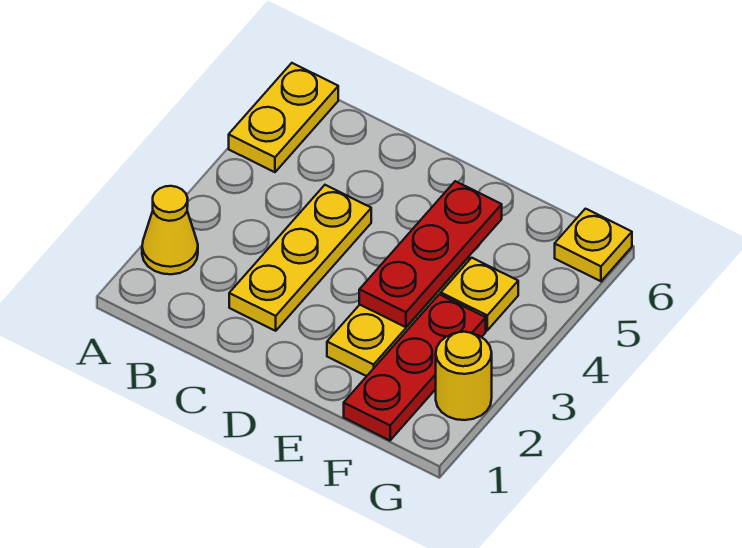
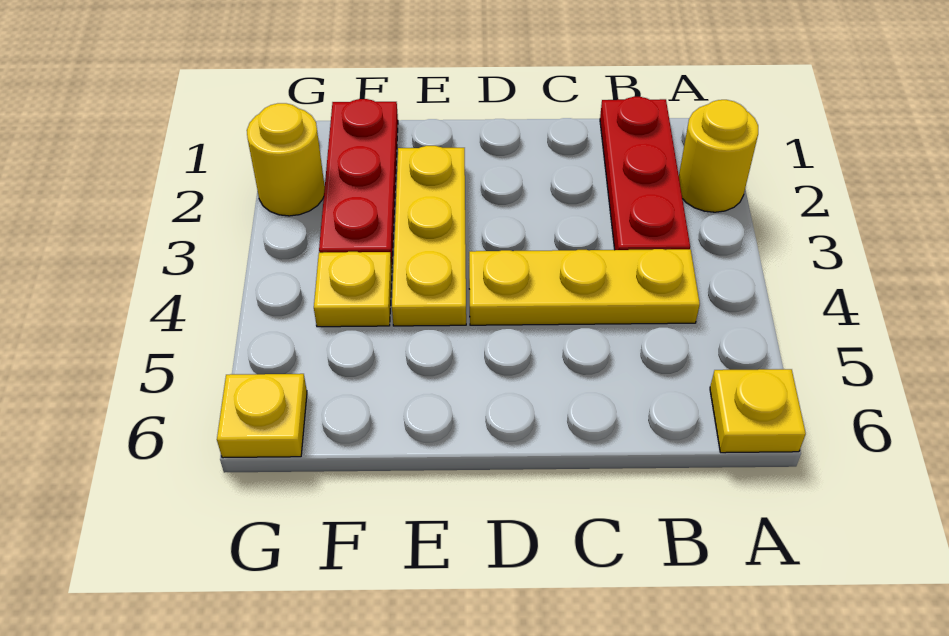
yellow 1x1 cone [142,186,198,274] -> yellow 1x1 round brick [679,100,758,212]
yellow 1x2 plate [229,63,338,172] -> yellow 1x1 plate [710,369,806,453]
yellow 1x3 plate [229,185,371,331] -> yellow 1x3 plate turned to [469,249,700,325]
red 1x3 plate [359,181,502,327] -> red 1x3 plate moved to [600,97,690,250]

